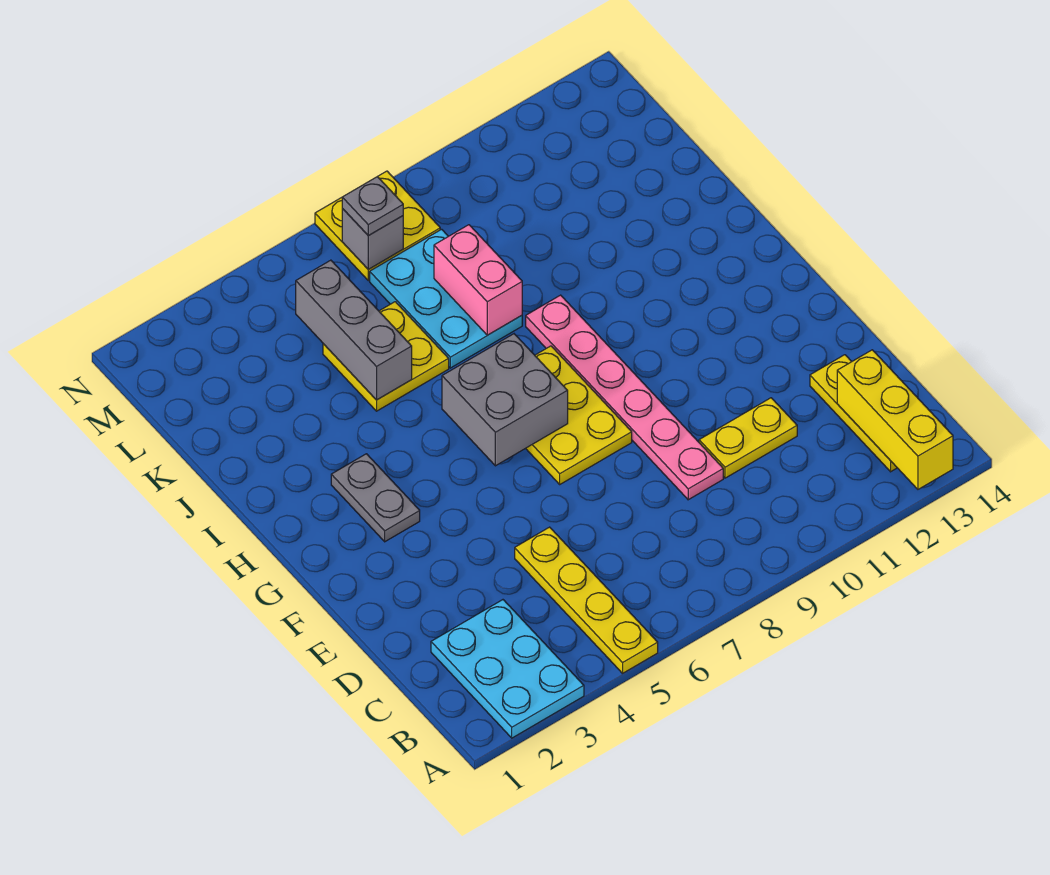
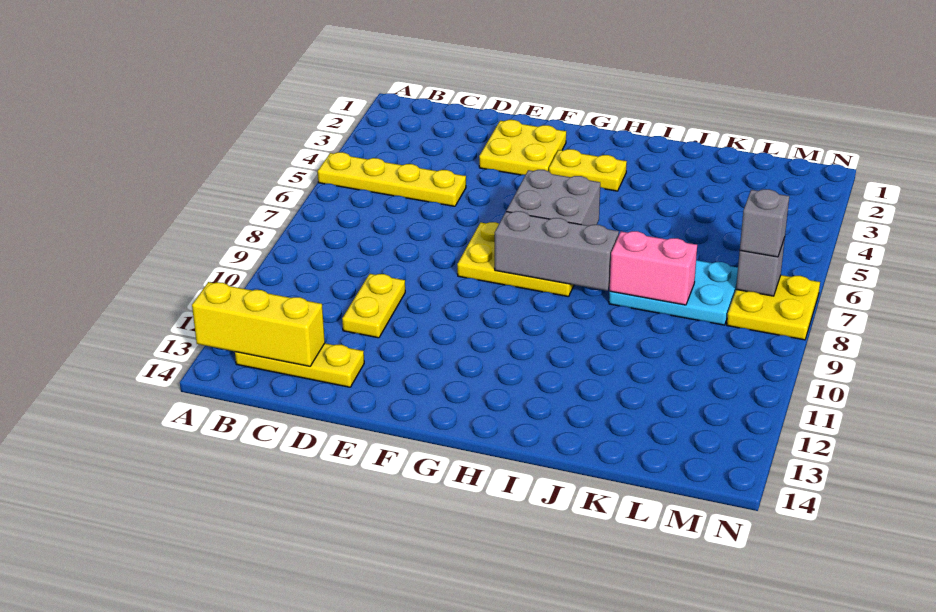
cyan 2x3 plate [431,600,584,738] -> none
pink 1x6 plate [526,295,723,500] -> none
grey 1x2 plate [331,454,420,542] -> yellow 1x2 plate [549,149,627,191]
yellow 2x2 plate [323,302,449,411] -> yellow 2x2 plate moved to [479,120,566,175]
grey 1x3 brick [296,260,412,400] -> grey 1x3 brick moved to [495,211,619,291]
grey 1x1 plate [342,177,403,236] -> grey 1x1 brick [740,189,789,257]

